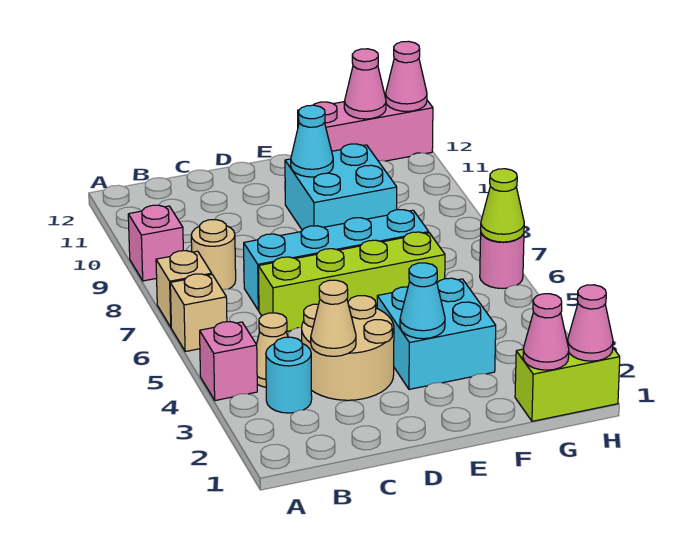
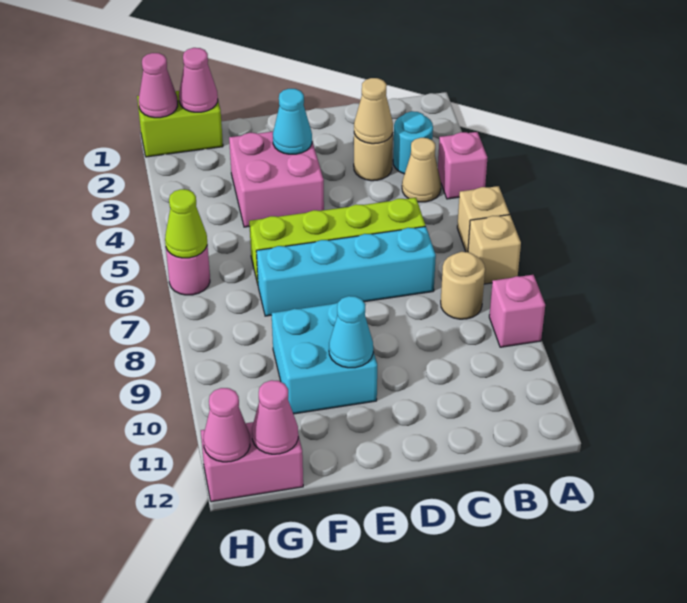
tan 2x2 round brick [302,296,394,400] -> tan 1x1 round brick [354,133,393,181]
cyan 2x2 brick [377,278,496,389] -> pink 2x2 brick [229,132,324,227]
pink 1x3 brick [298,94,433,161] -> pink 1x2 brick [201,422,303,502]

